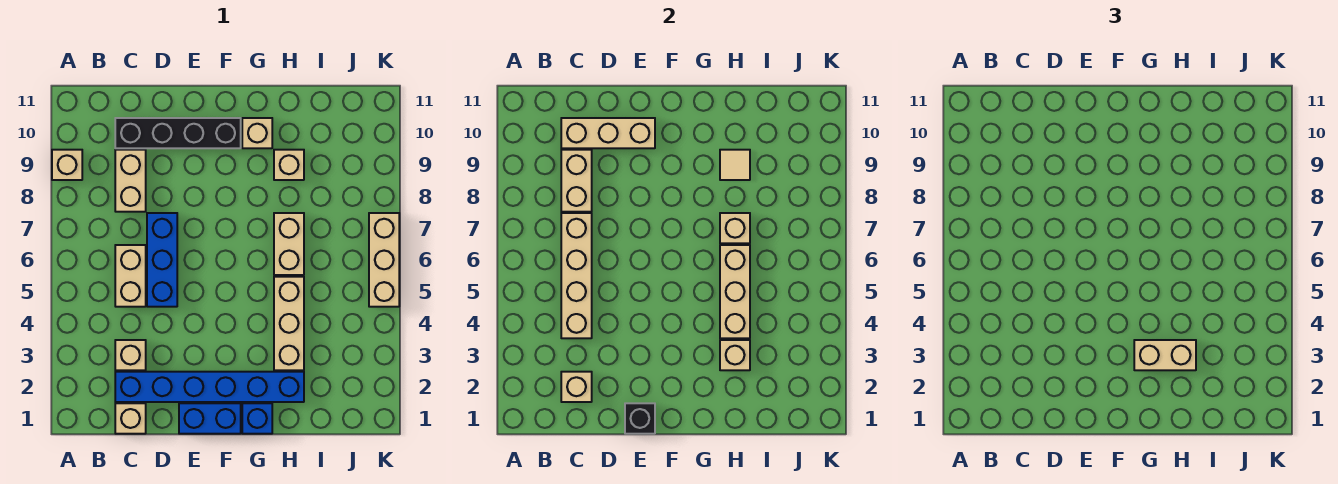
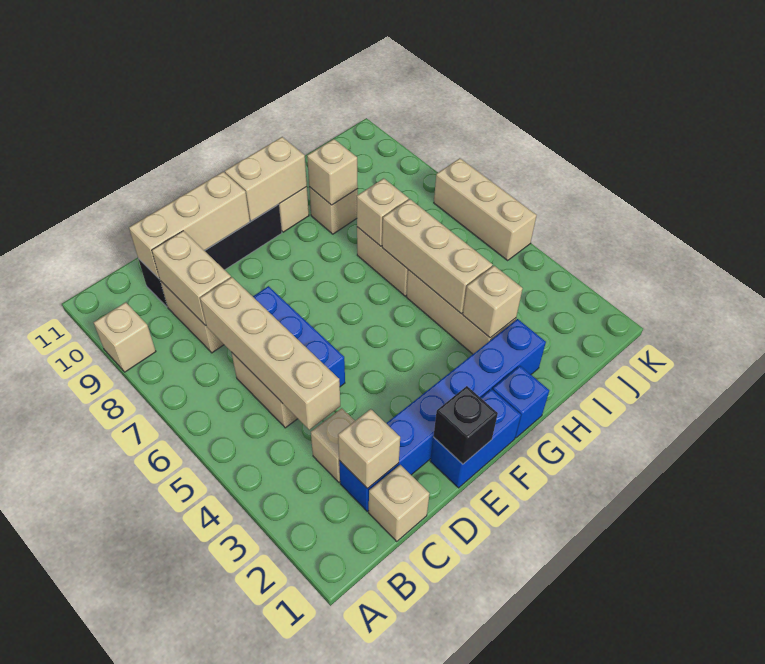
tan 1x2 brick [1134,340,1196,370] -> tan 1x2 brick moved to [225,137,307,221]
tan 1x1 tile [720,150,750,180] -> tan 1x1 brick [307,139,358,205]

